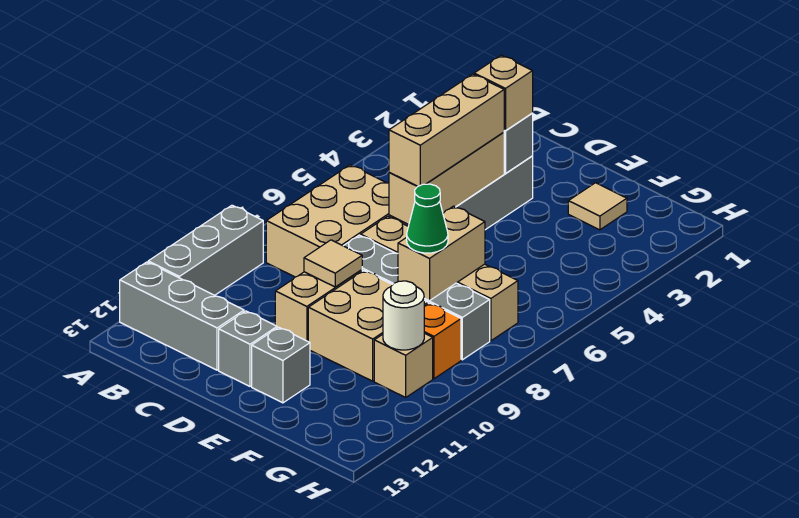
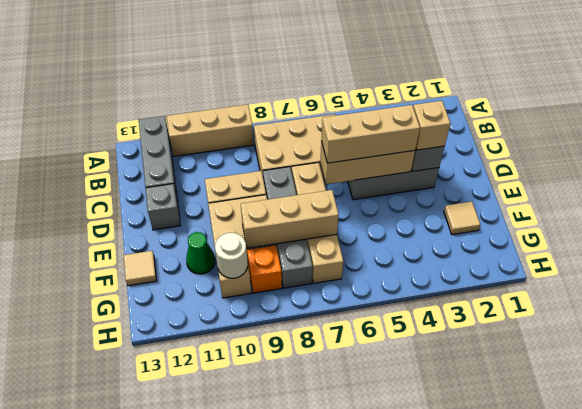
grey 1x3 brick [148,205,263,295] -> tan 1x3 brick [167,105,254,157]
tan 1x1 tile [304,240,362,287] -> tan 1x1 tile moved to [124,251,157,286]
grey 1x1 brick [252,327,310,403] -> none
tan 1x2 brick [398,206,485,301] -> tan 1x3 brick [241,190,339,248]
green 1x1 cone [407,184,448,253] -> green 1x1 cone moved to [186,232,215,274]

